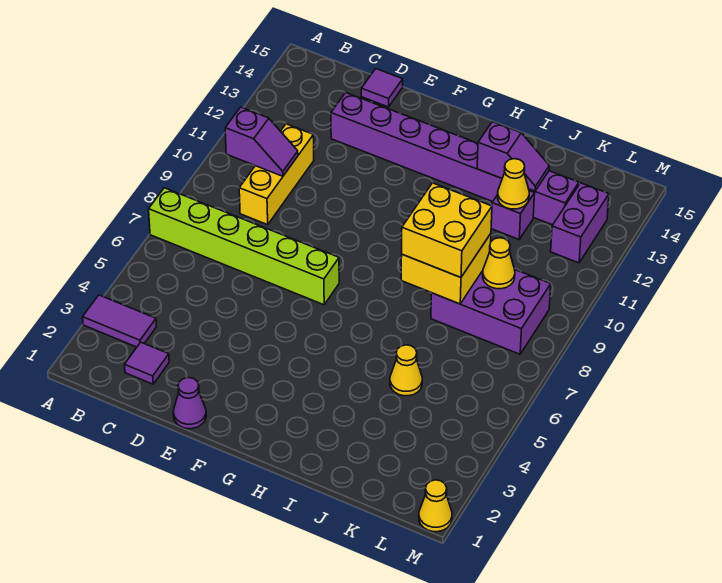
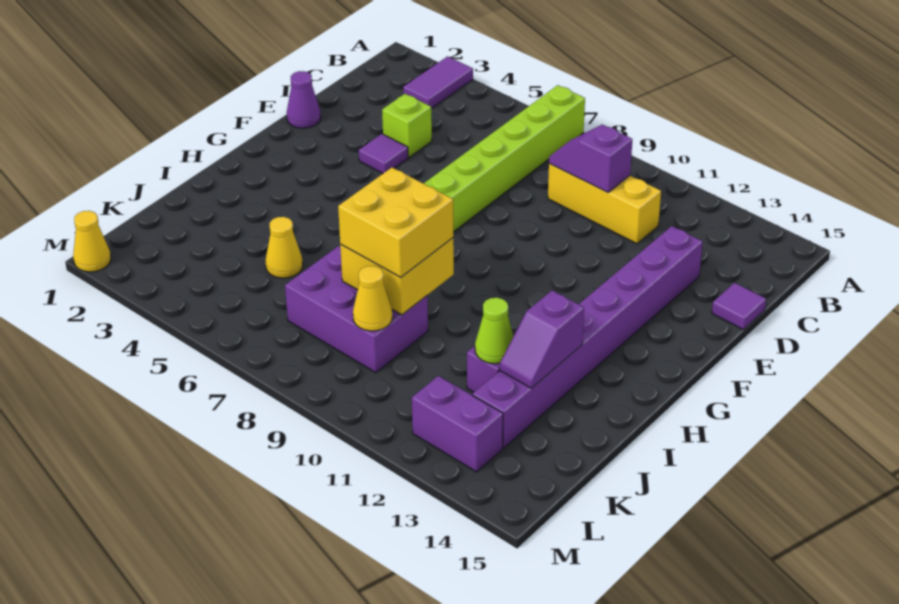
purple 1x2 slope [225,107,298,176] -> purple 1x2 slope turned to [549,125,632,192]
purple 1x1 tile [124,342,169,384] -> purple 1x1 tile moved to [359,134,408,173]
none -> lime 1x1 brick [382,94,432,157]
purple 2x3 brick [431,270,551,354] -> purple 2x3 brick turned to [285,246,428,373]
yellow 1x1 cone [498,159,529,209] -> lime 1x1 cone [475,298,514,364]

